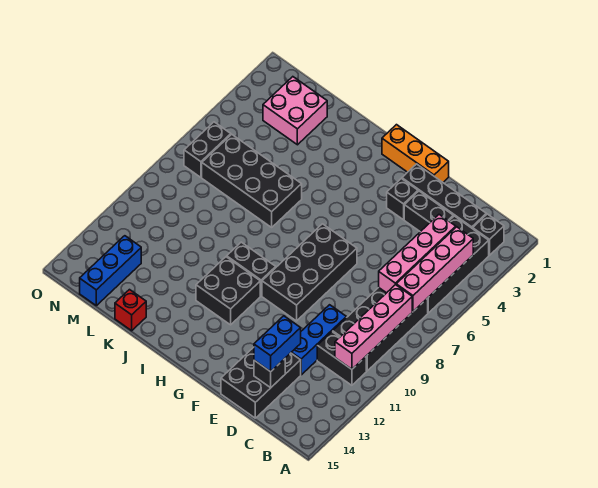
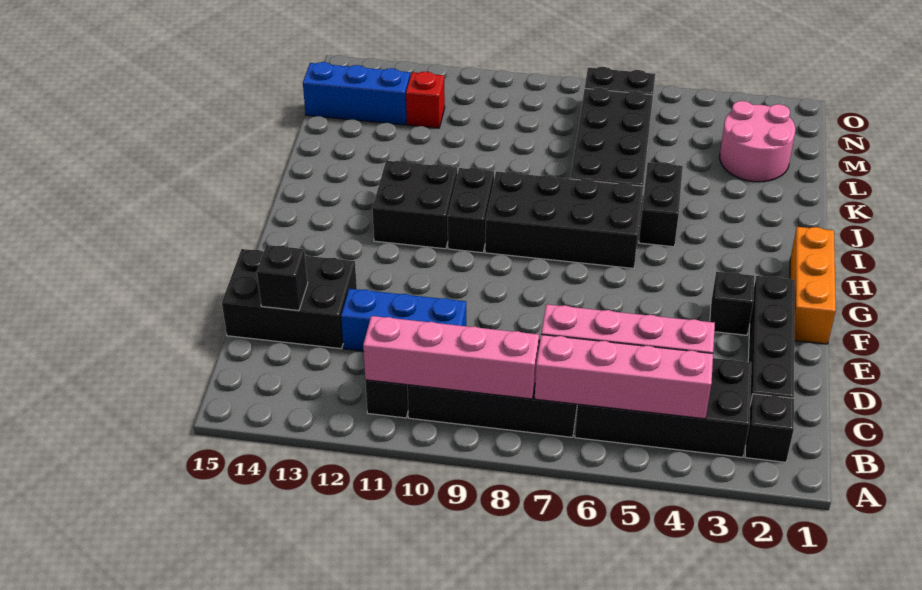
black 1x2 brick [404,191,453,232] -> black 1x2 brick moved to [639,162,683,247]
blue 1x2 brick [254,316,301,372] -> none
black 2x4 brick [262,224,357,321] -> black 2x4 brick moved to [485,171,643,268]
red 1x1 brick [115,290,146,331] -> red 1x1 brick moved to [406,72,445,128]
pink 2x2 brick [263,77,327,145] -> pink 2x2 round brick [720,101,795,182]

